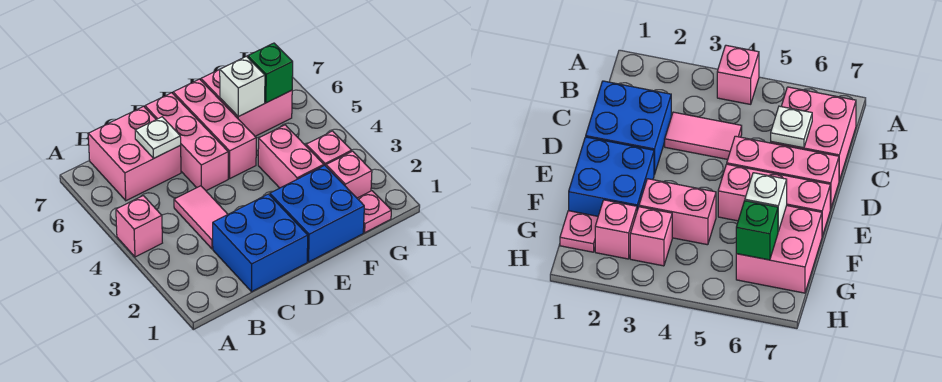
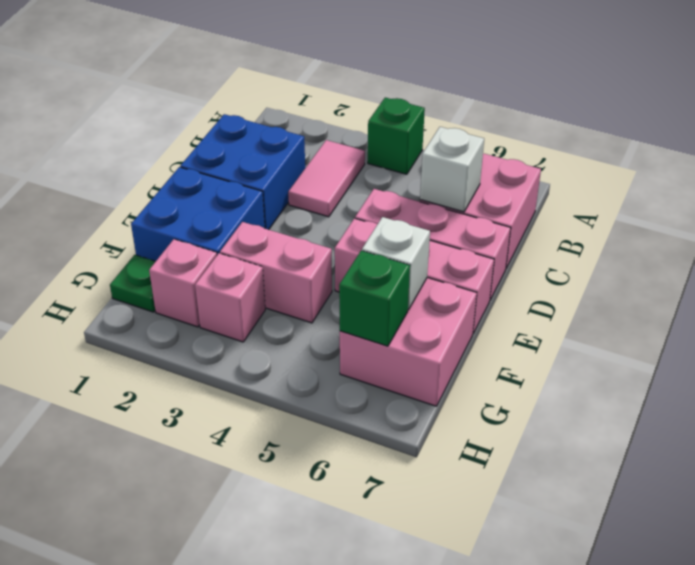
pink 1x1 brick [116,196,162,257] -> green 1x1 brick [368,98,425,174]
pink 1x2 tile [174,186,228,249] -> pink 1x2 tile turned to [288,140,365,217]
white 1x1 plate [135,117,181,158] -> white 1x1 brick [420,127,484,212]
pink 1x1 plate [357,191,391,233] -> green 1x1 plate [110,255,156,312]

